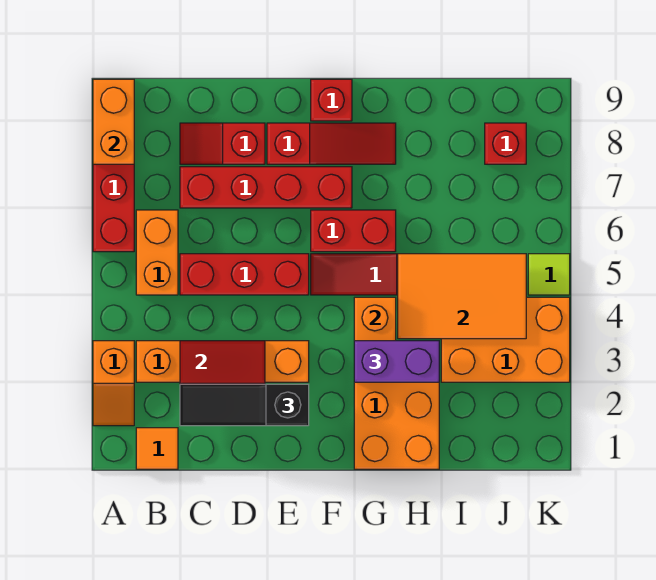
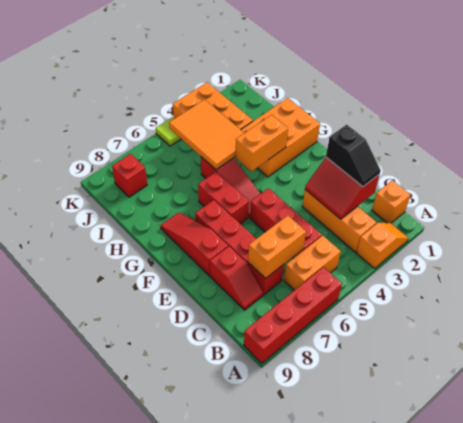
orange 1x2 brick [93,79,134,164] -> orange 1x2 brick moved to [248,215,306,279]
orange 1x1 tile [136,428,178,469] -> orange 1x1 brick [372,181,410,223]
orange 1x4 brick [136,341,309,382] -> orange 1x3 brick [302,190,376,252]
black 1x3 slope [180,384,309,426] -> black 1x2 slope [326,125,381,187]
red 1x1 brick [311,79,352,121] -> none
purple 1x2 brick [354,341,439,382] -> none

